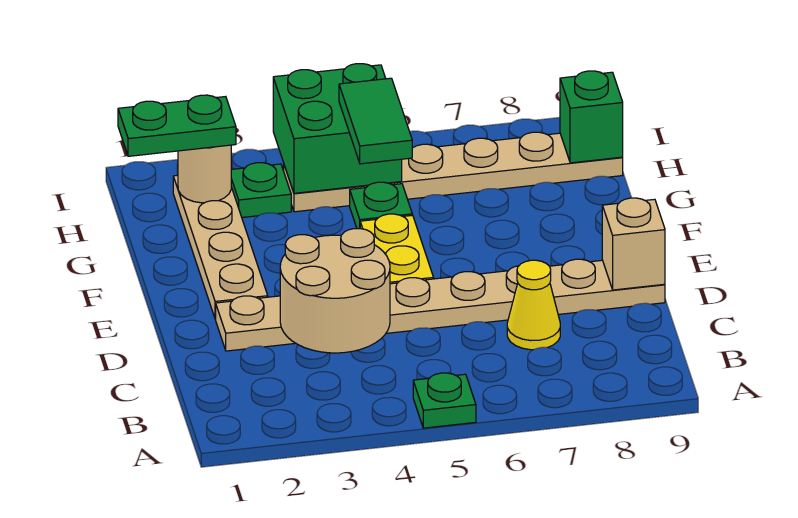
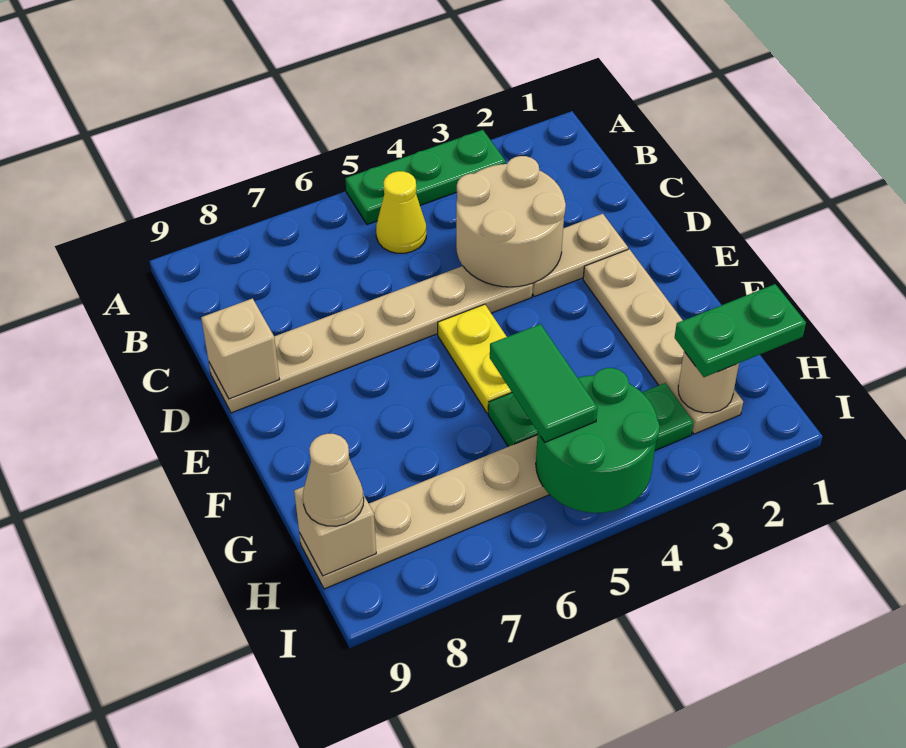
green 1x1 plate [413,373,476,428] -> green 1x3 plate [345,130,505,225]
yellow 1x1 cone [507,260,560,350] -> yellow 1x1 cone moved to [376,171,426,253]
green 2x2 brick [273,64,402,193] -> green 2x2 round brick [536,368,660,513]
green 1x1 brick [560,71,623,163] -> tan 1x1 brick [294,487,376,576]
none -> tan 1x1 cone [303,434,364,526]

